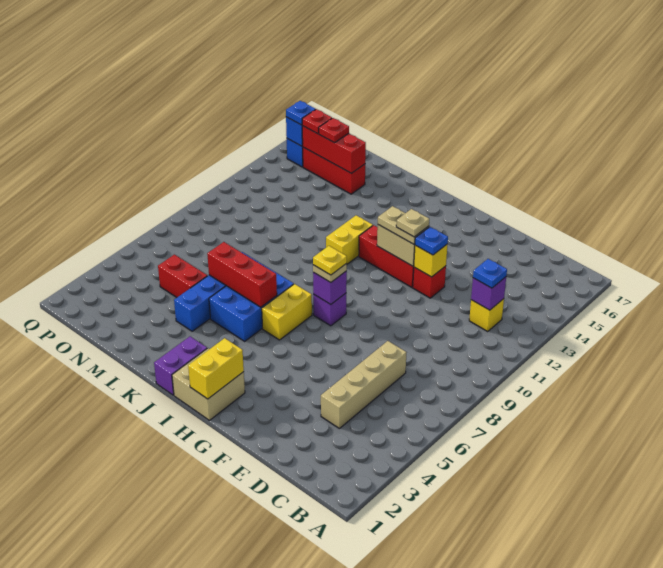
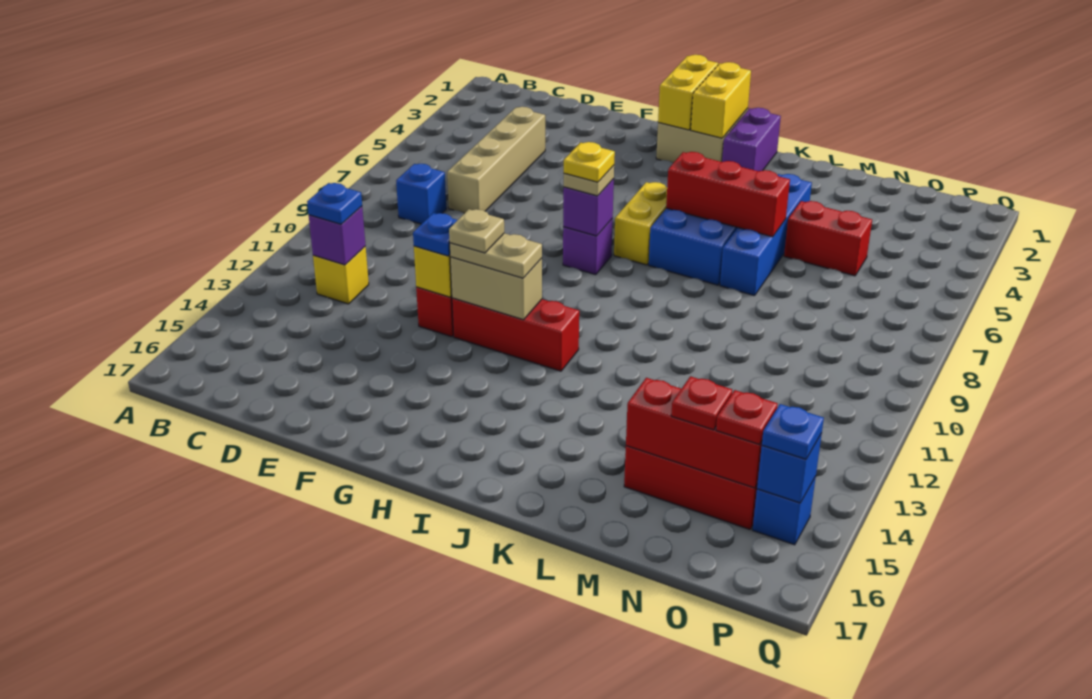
none -> blue 1x1 brick [396,164,446,224]
yellow 1x2 brick [326,215,373,264] -> yellow 1x2 brick moved to [691,62,751,138]

